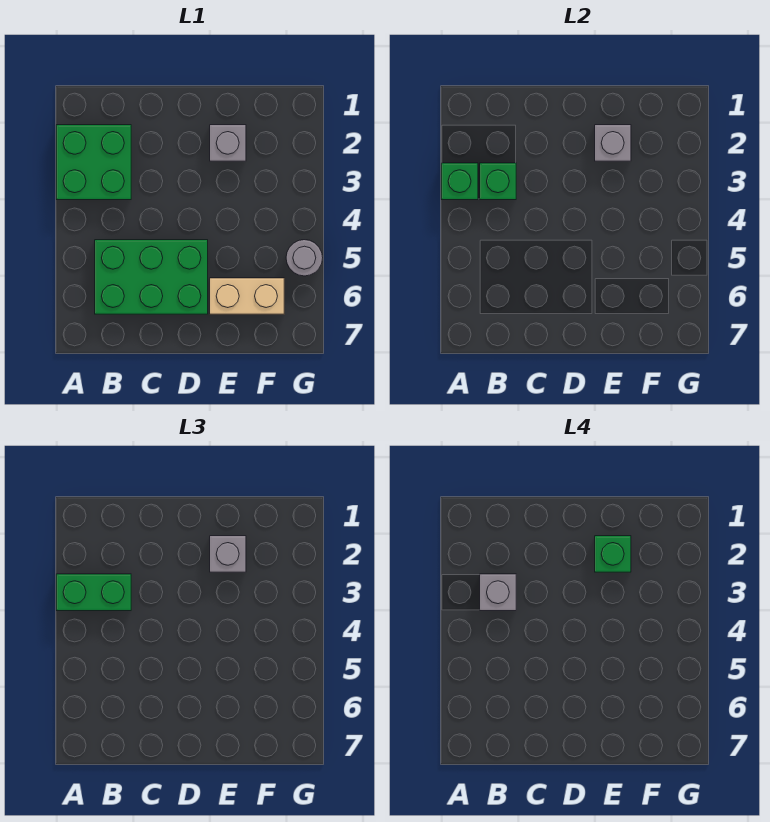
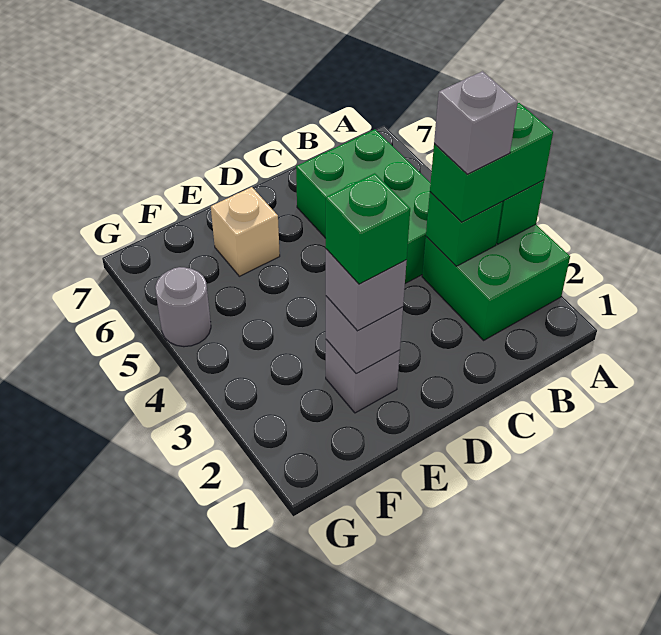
green 2x3 brick [95,240,208,314] -> green 2x3 brick turned to [296,129,430,283]
tan 1x2 brick [210,278,284,314] -> tan 1x1 brick [211,187,280,276]

